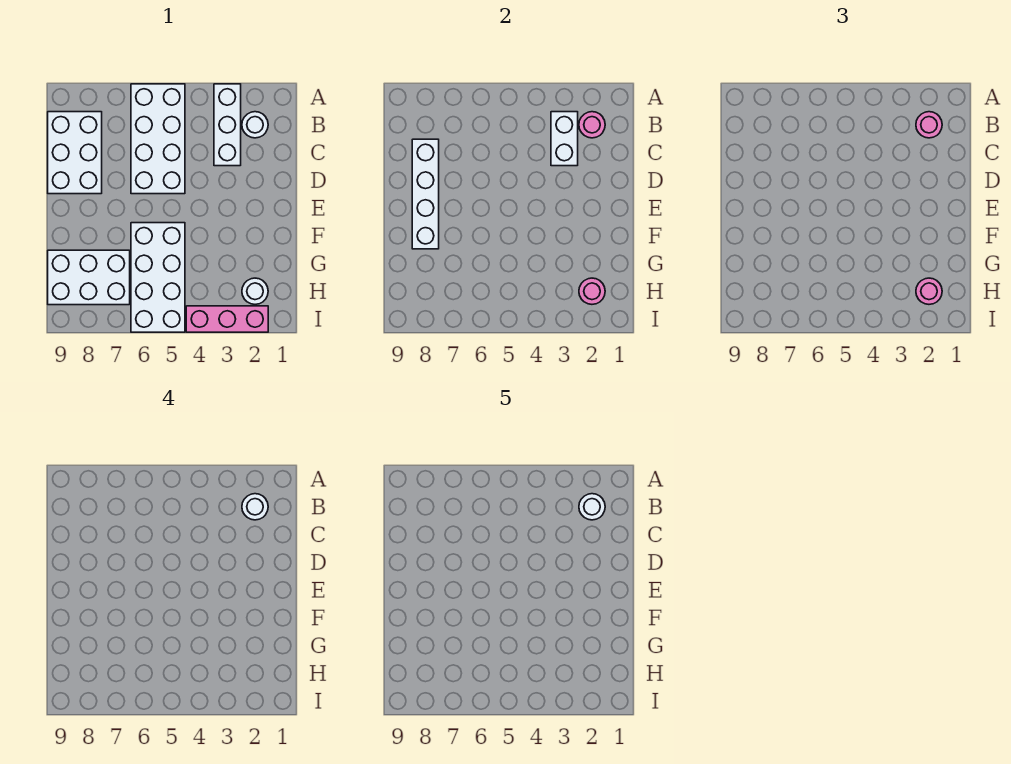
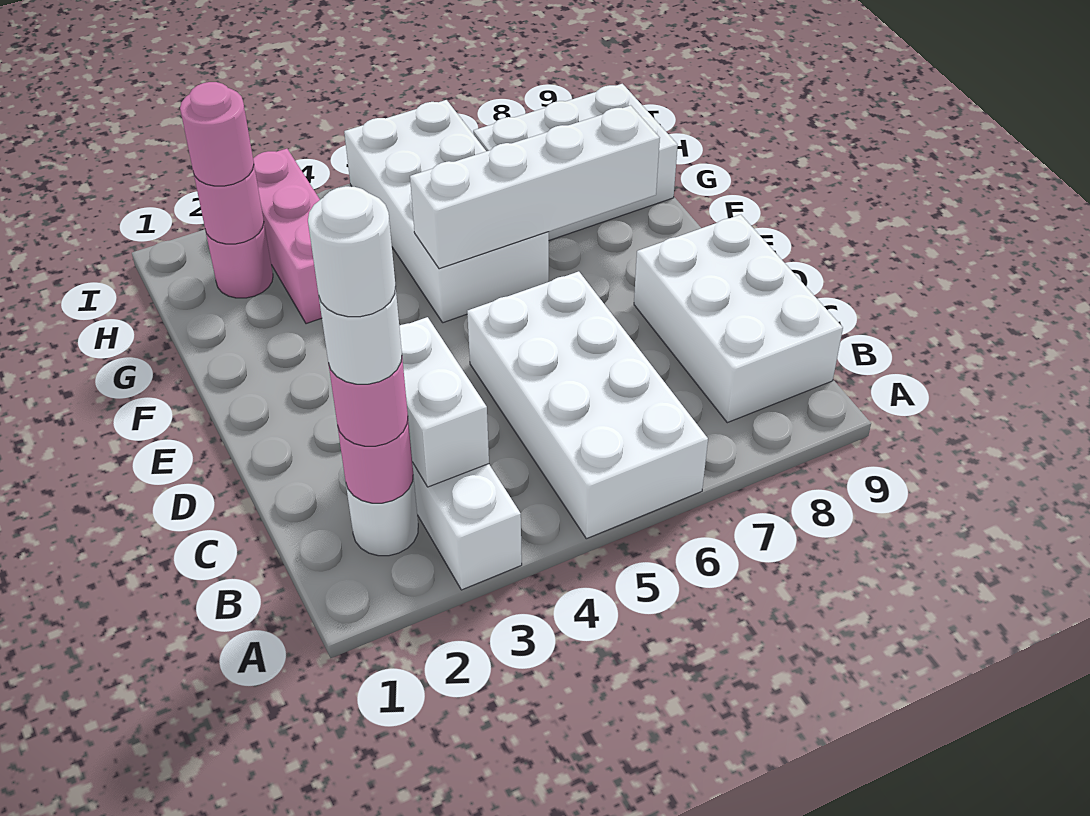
white 1x4 brick [412,139,439,249] -> white 1x4 brick turned to [410,105,660,269]
white 1x1 round brick [242,278,268,304] -> pink 1x1 round brick [206,224,273,298]
pink 1x3 brick [186,306,268,332] -> pink 1x3 brick turned to [253,149,322,324]

